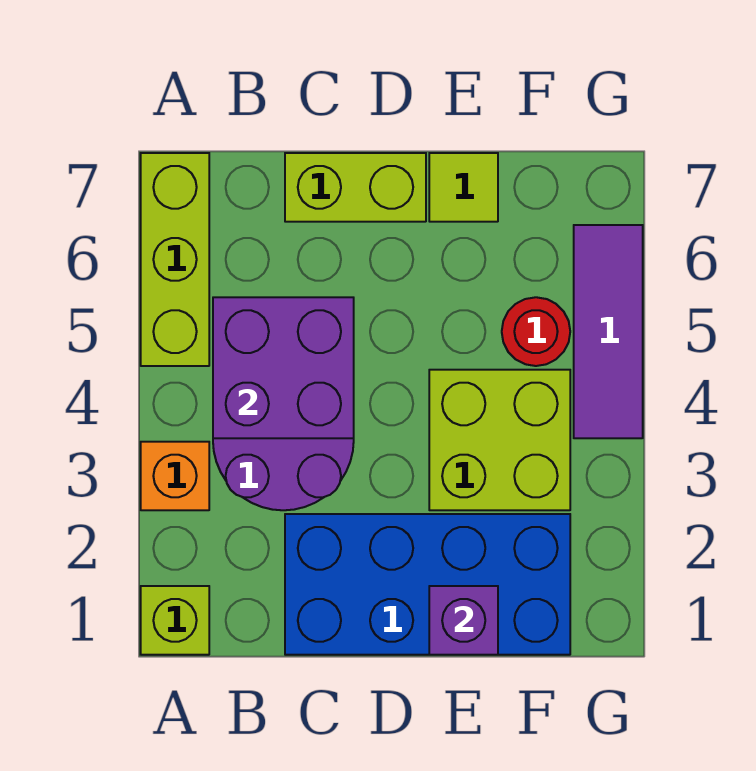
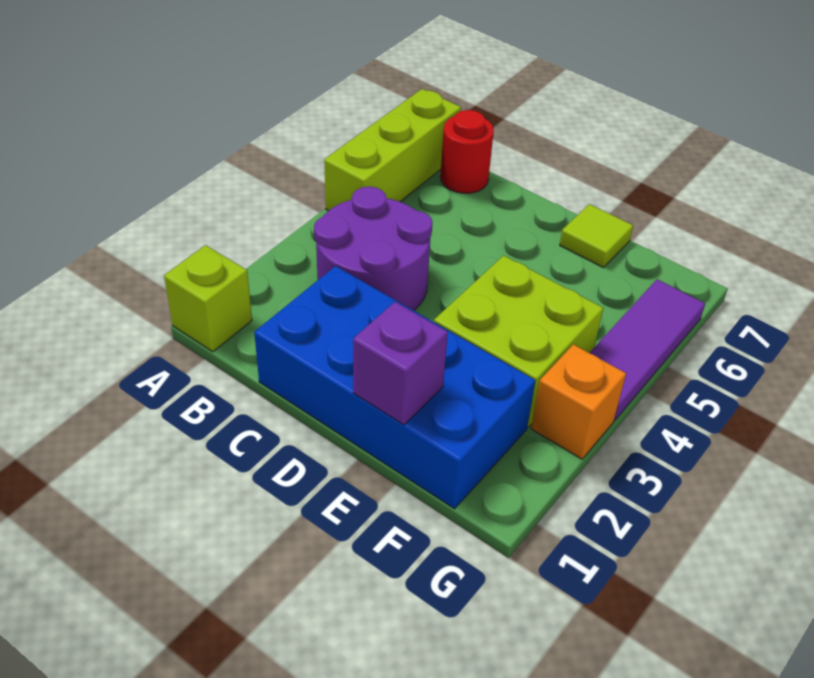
orange 1x1 brick [141,442,209,510] -> orange 1x1 brick moved to [531,344,626,459]
purple 2x2 brick [213,297,354,438] -> none
lime 1x2 brick [285,153,426,222] -> none
red 1x1 round brick [502,297,570,366] -> red 1x1 round brick moved to [440,110,494,193]

